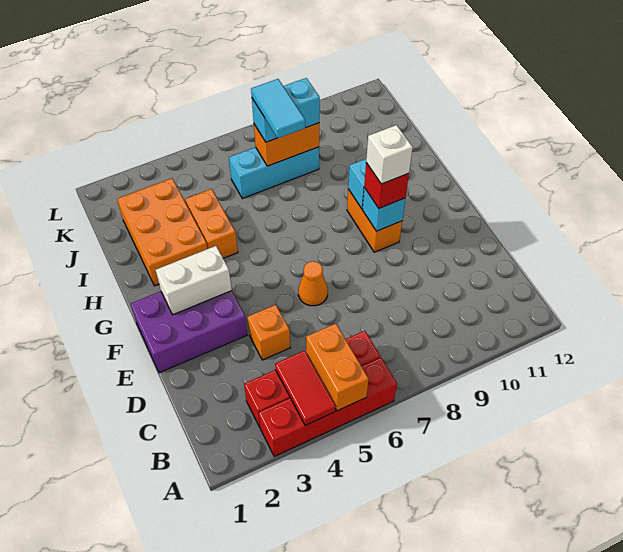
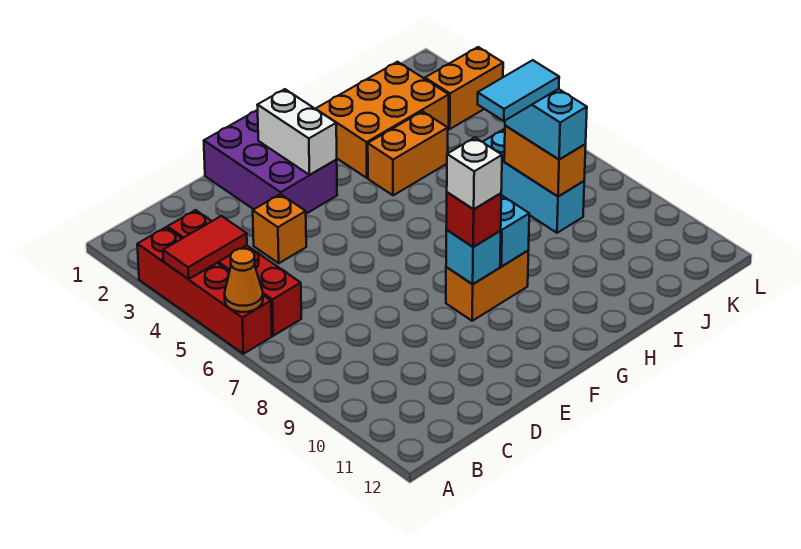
orange 1x2 brick [306,324,369,411] -> orange 1x2 brick moved to [425,47,503,129]
orange 1x1 cone [298,261,328,306] -> orange 1x1 cone moved to [225,249,263,312]

